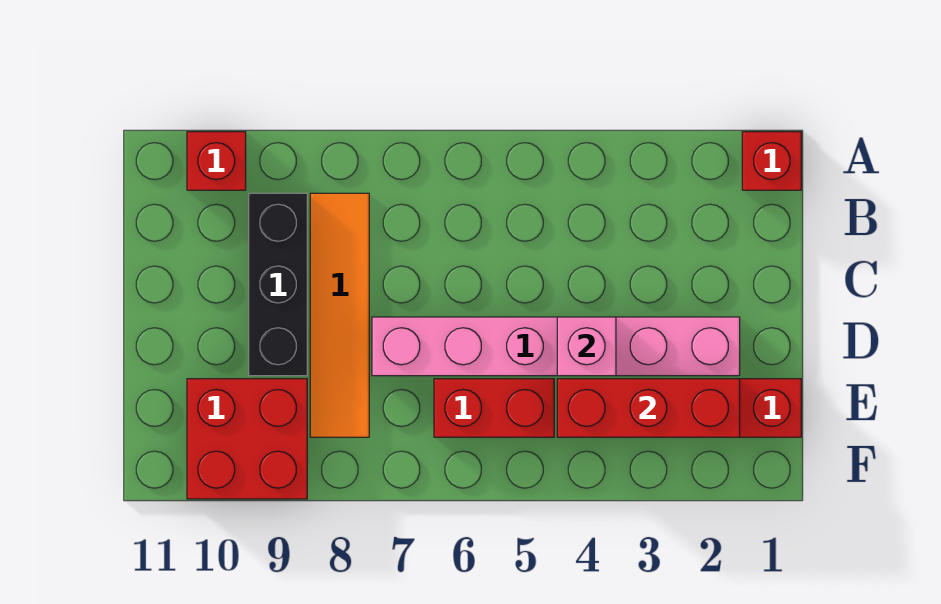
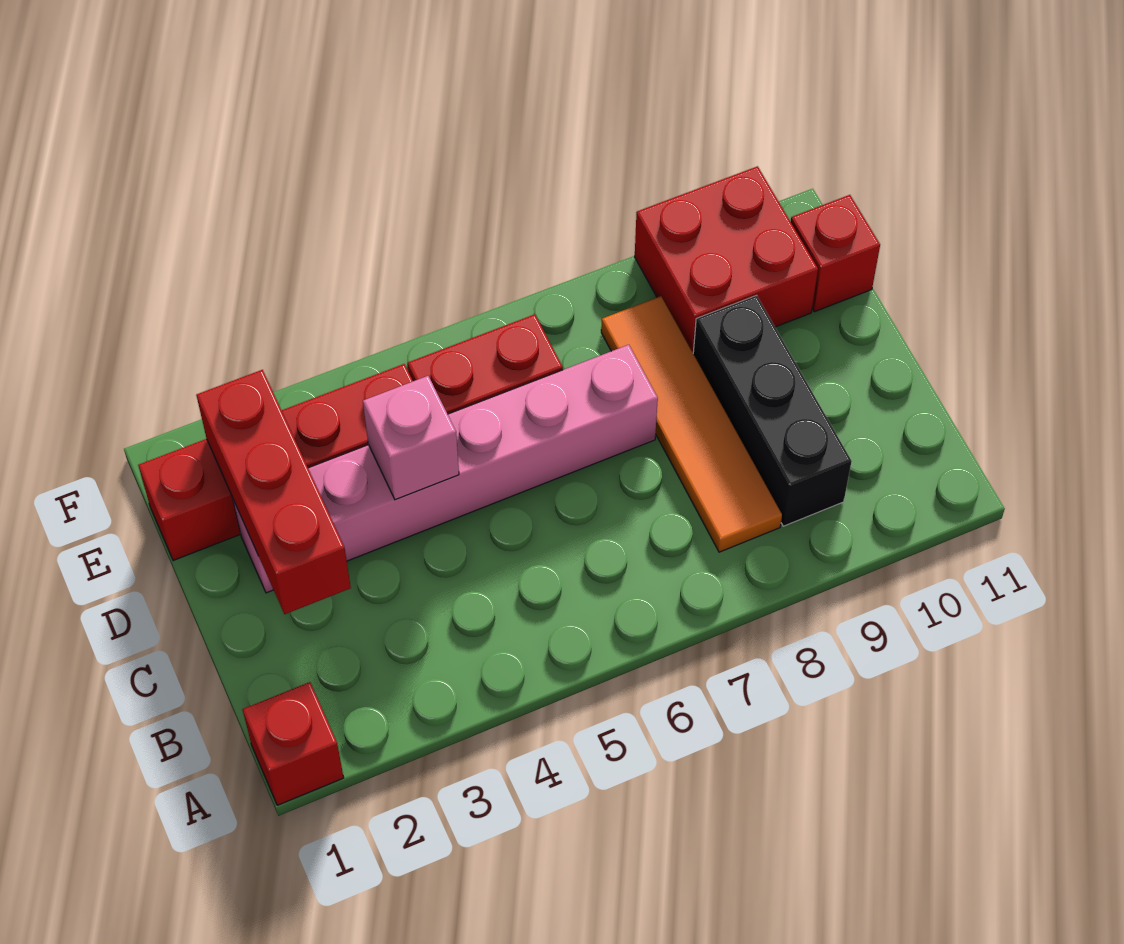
red 1x1 brick [187,132,246,190] -> red 1x1 brick moved to [791,195,880,312]
red 1x3 brick [557,379,740,437] -> red 1x3 brick turned to [196,370,351,614]

